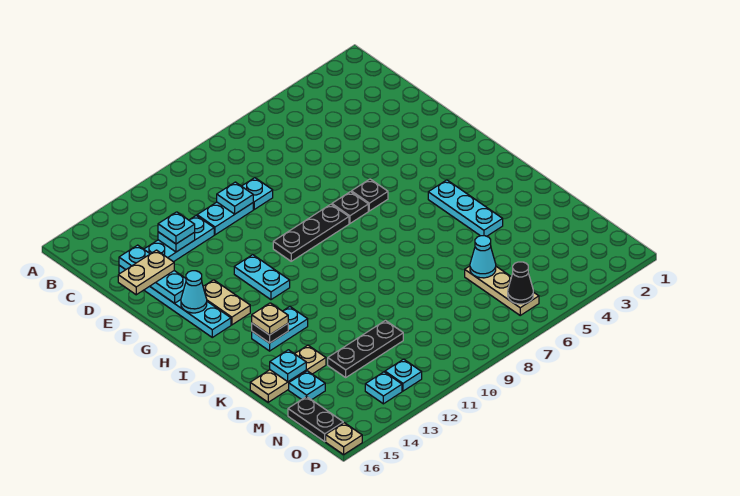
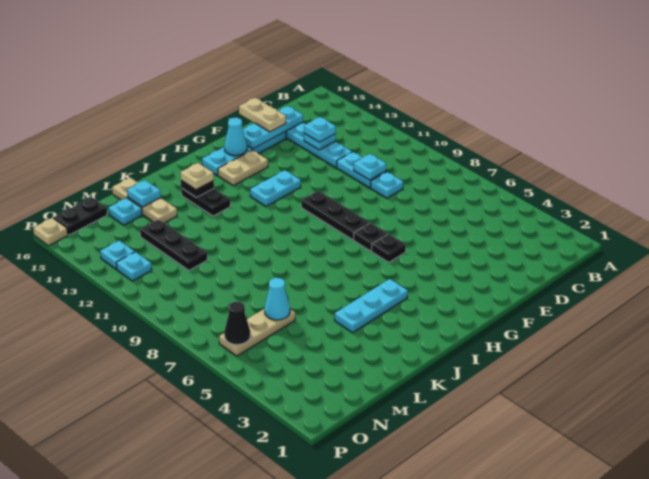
cyan 1x2 plate [252,307,308,351] -> black 1x2 plate [181,188,231,216]

